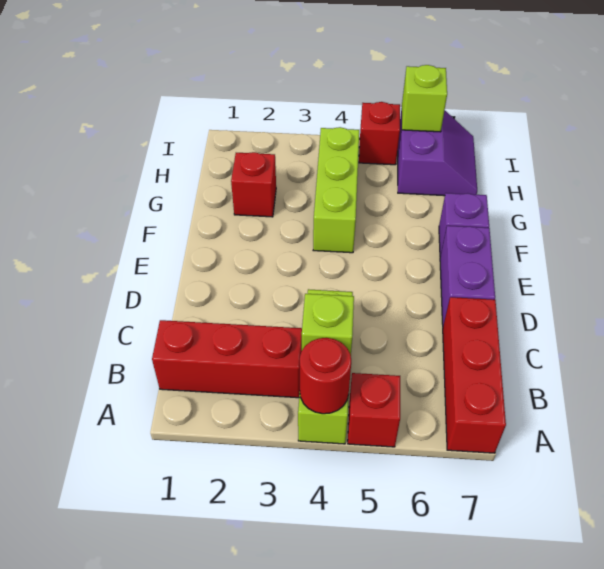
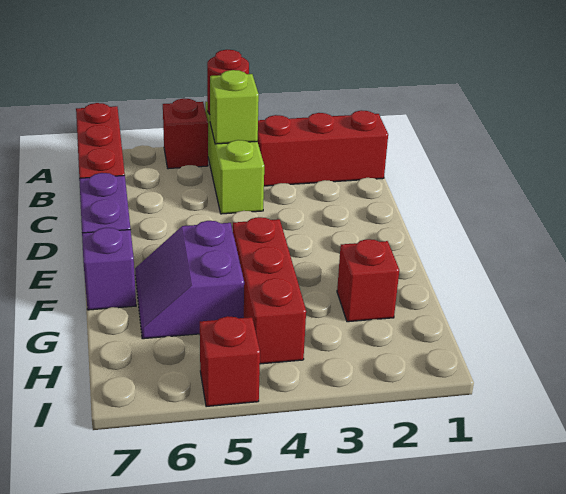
lime 1x3 brick [313,127,359,253] -> red 1x3 brick [233,217,306,364]
purple 2x2 slope [398,108,477,196] -> purple 2x2 slope moved to [135,221,244,339]
lime 1x1 brick [402,65,447,132] -> none

